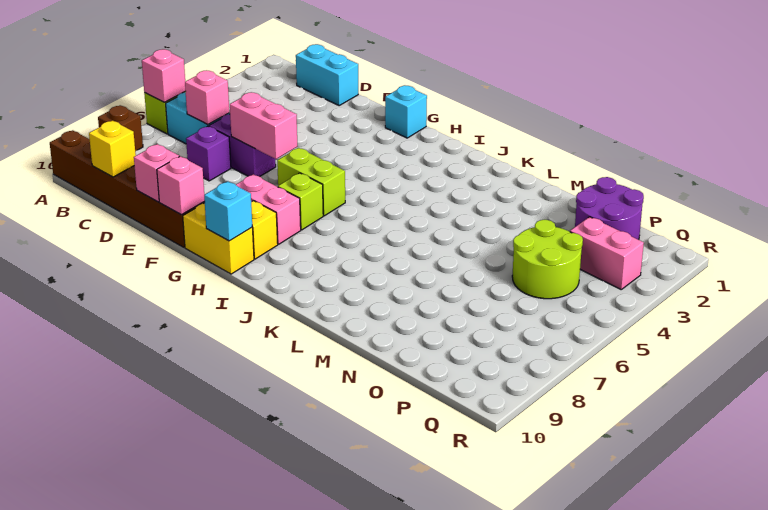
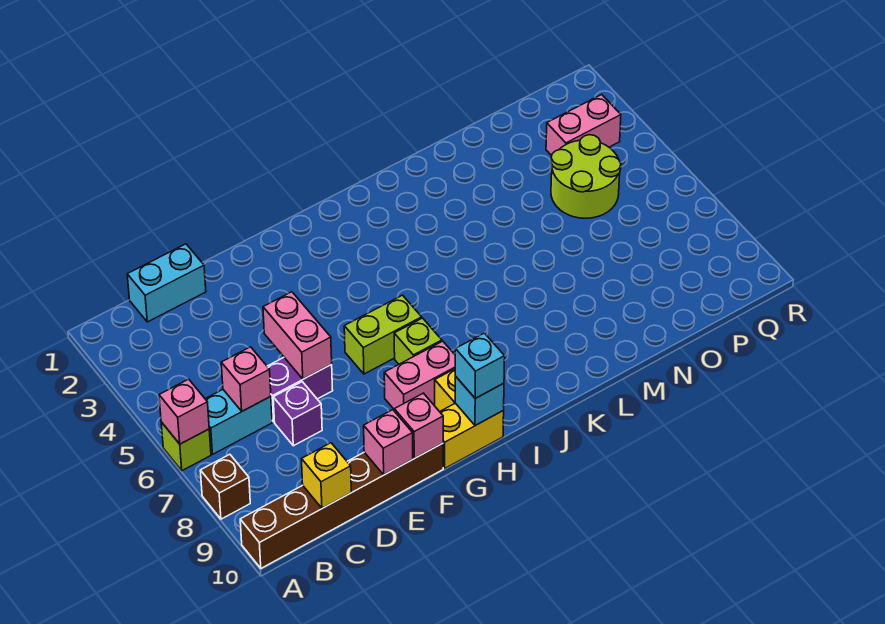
pink 1x2 brick [230,92,297,159] -> pink 1x2 brick turned to [263,292,332,379]
cyan 1x1 brick [385,86,427,138] -> cyan 1x1 brick moved to [455,333,505,398]
purple 2x2 round brick [575,177,644,240] -> none

